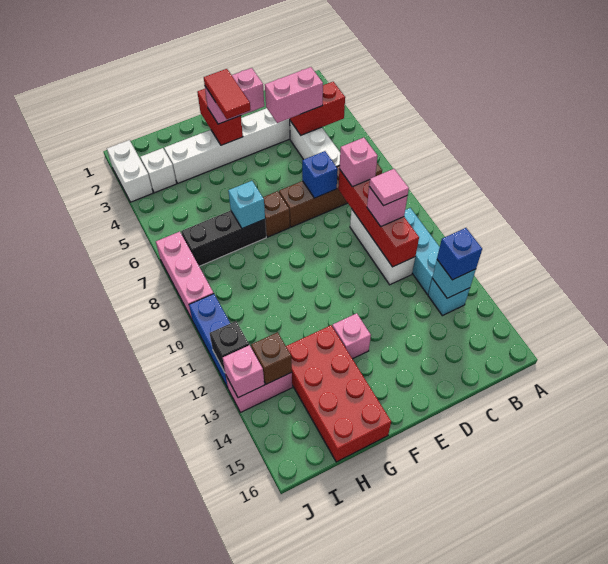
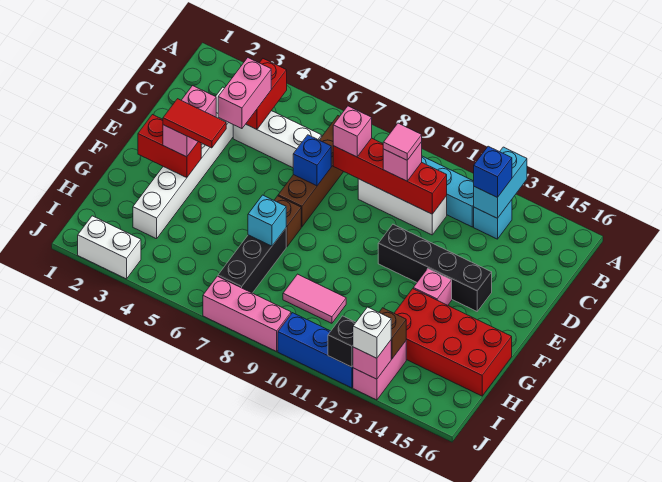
cyan 1x1 brick [432,260,476,298] -> cyan 1x2 brick [474,147,527,218]
none -> black 1x4 brick [378,224,492,311]
none -> pink 1x2 tile [283,274,346,323]
white 1x1 brick [140,148,176,193] -> white 1x1 brick moved to [353,307,391,358]

